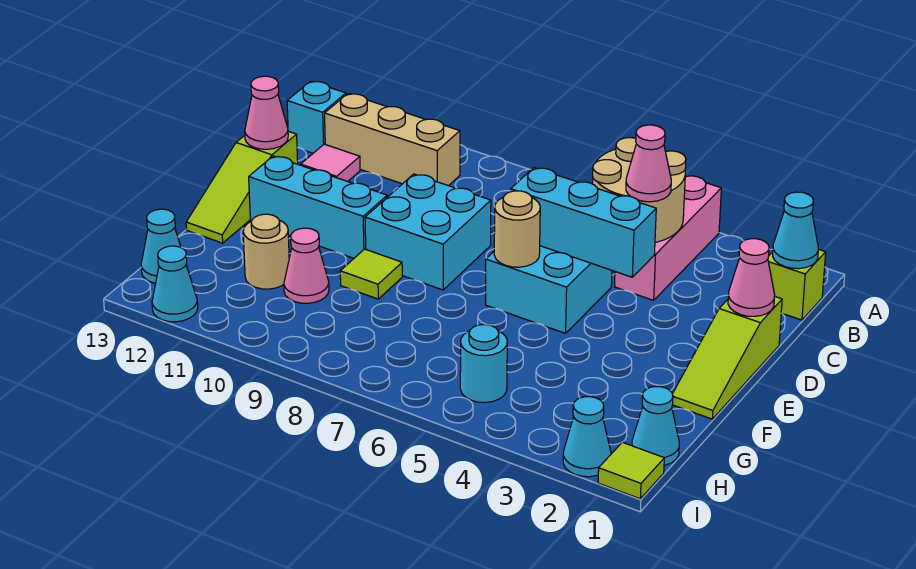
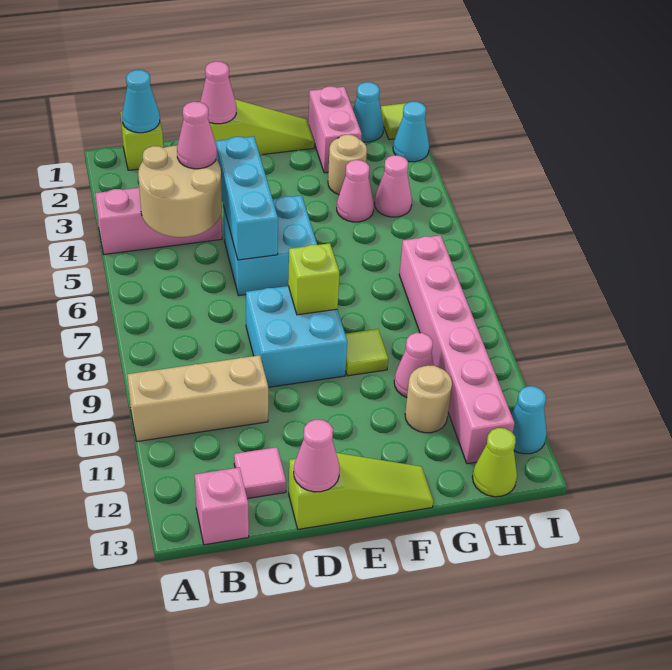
tan 1x3 brick [325,94,460,186] -> tan 1x3 brick turned to [127,355,268,441]
cyan 1x1 brick [287,81,346,153] -> pink 1x1 brick [195,467,249,545]
tan 1x1 round brick [494,191,540,267] -> tan 1x1 round brick moved to [328,135,367,195]
none -> lime 1x1 brick [288,243,340,315]
cyan 1x3 brick [249,156,387,258] -> none
none -> pink 1x2 brick [308,86,362,173]
none -> pink 1x1 cone [337,160,374,222]
none -> pink 1x1 cone [374,155,412,217]
cyan 1x1 round brick [460,325,507,403] -> none
none -> pink 1x6 brick [399,235,515,464]
cyan 1x1 cone [141,209,181,283] -> lime 1x1 cone [472,428,517,497]

